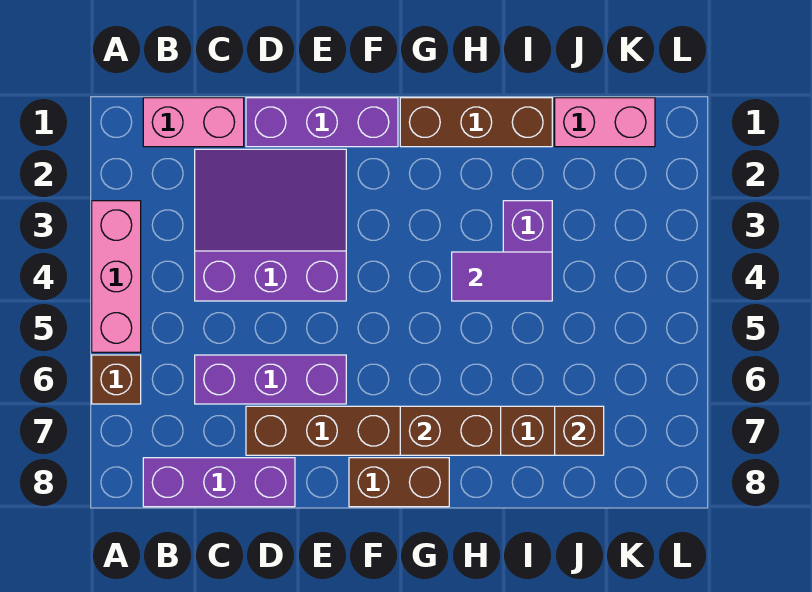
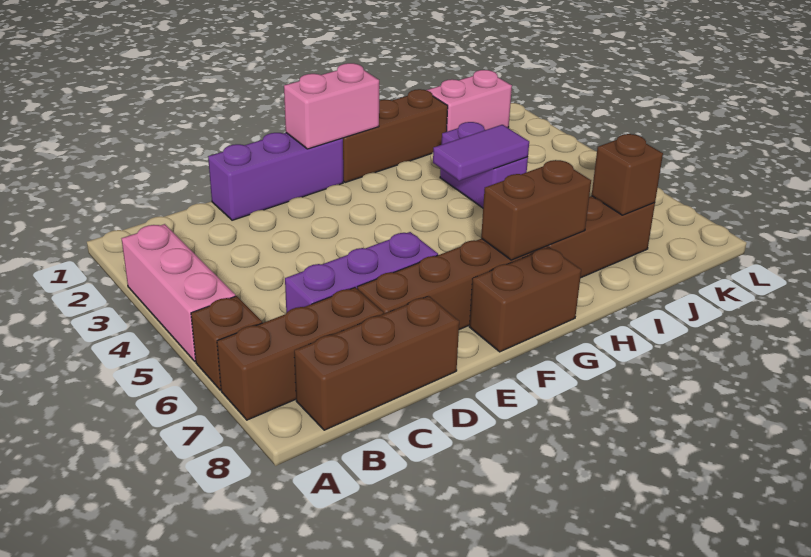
none -> brown 1x3 brick [217,288,384,420]
pink 1x2 brick [143,98,244,147] -> pink 1x2 brick moved to [284,63,379,149]
purple 1x3 brick [143,458,295,507] -> brown 1x3 brick [294,296,459,430]
purple 3x3 slope [195,149,346,301] -> none

